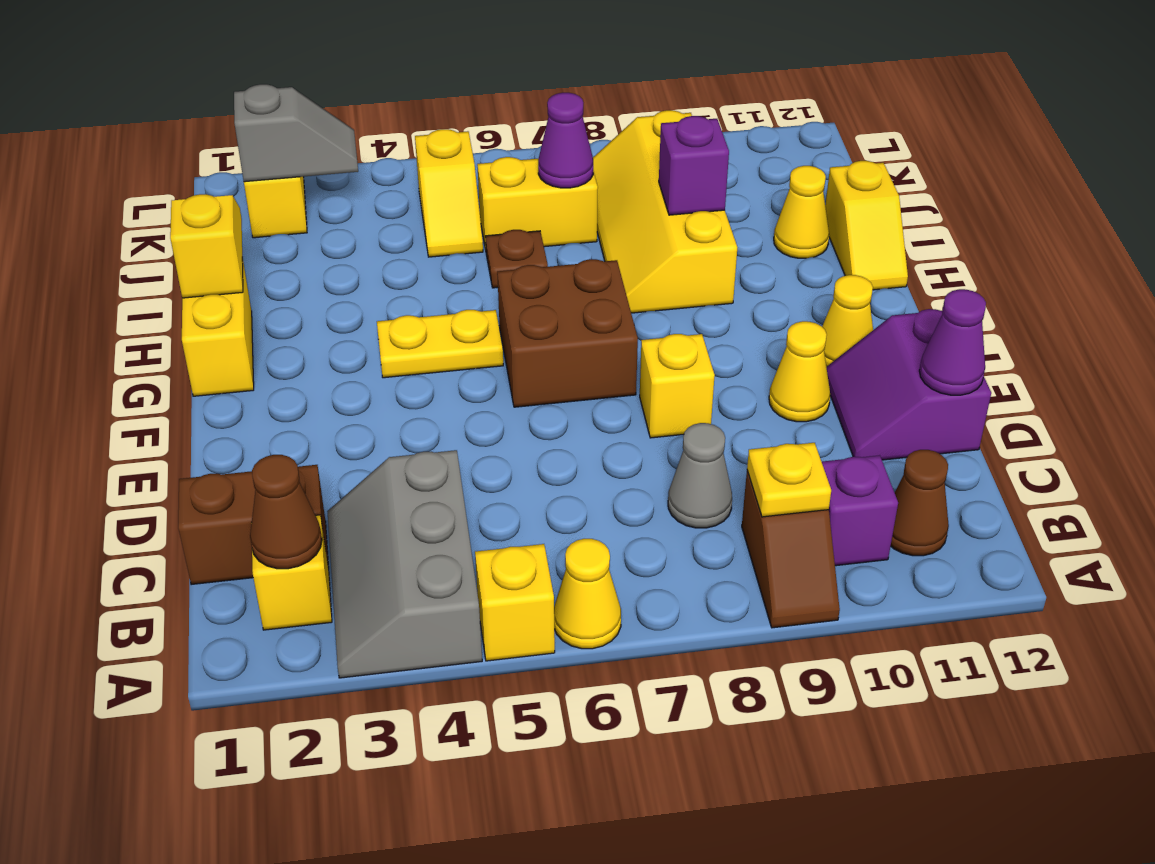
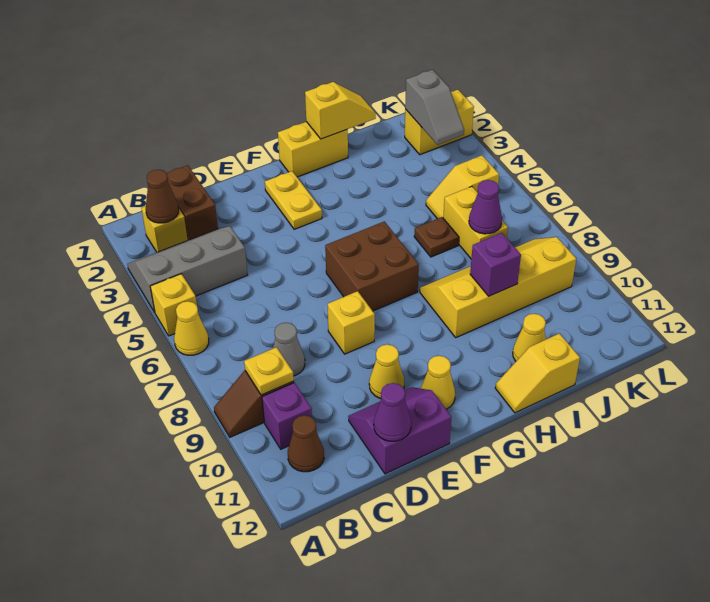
yellow 1x2 plate [377,310,503,378] -> yellow 1x2 plate moved to [265,171,322,229]

